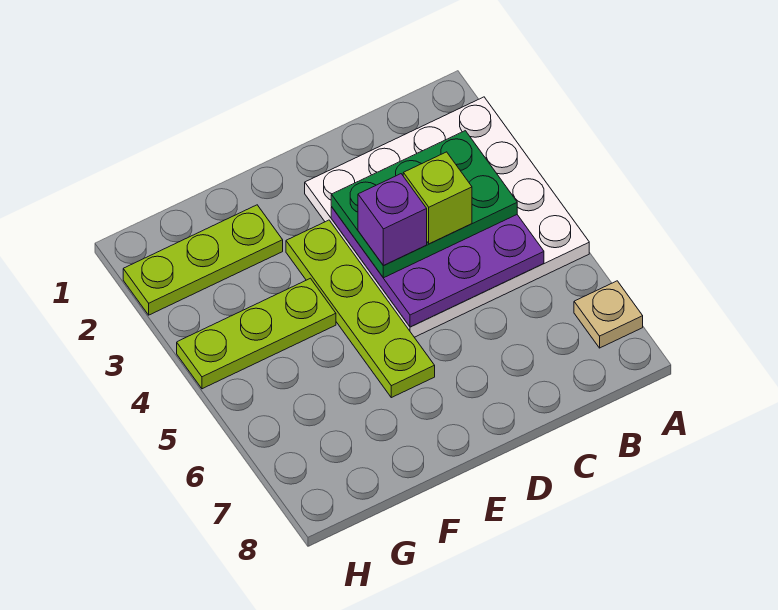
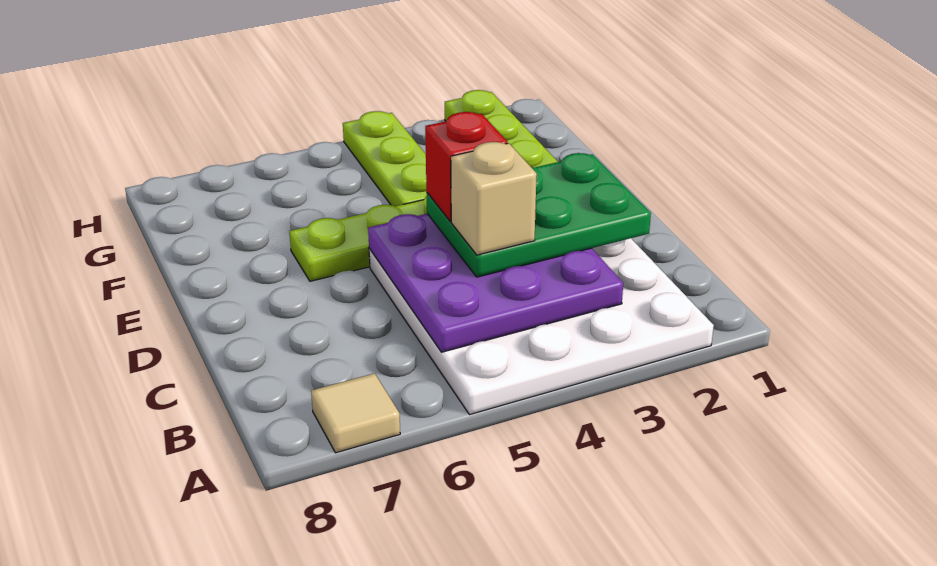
tan 1x1 plate [574,281,643,348] -> tan 1x1 tile [311,373,400,453]
green 2x3 plate [331,131,517,278] -> green 2x3 plate turned to [427,153,651,277]
lime 1x1 brick [403,152,472,244] -> tan 1x1 brick [451,142,537,255]
purple 1x1 brick [358,174,427,266] -> red 1x1 brick [425,112,508,222]

